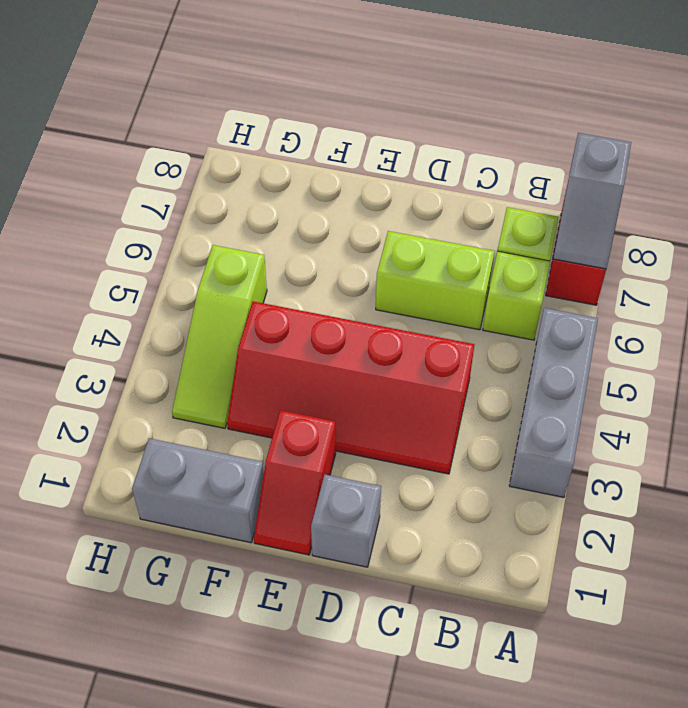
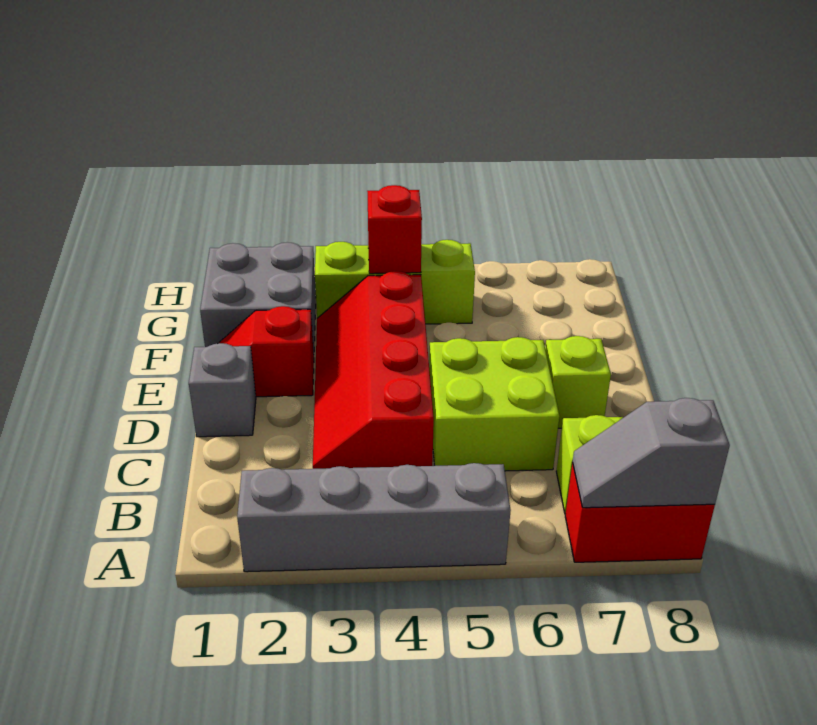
grey 1x3 brick [509,308,598,497] -> grey 1x4 brick [237,463,511,572]
lime 1x1 brick [483,251,550,340] -> lime 1x1 brick moved to [545,336,611,428]
lime 1x2 brick [376,231,495,330] -> lime 2x2 brick [429,337,559,471]
grey 1x2 brick [132,438,264,543] -> grey 2x2 brick [200,242,316,354]
lime 1x3 slope [172,245,267,428] -> lime 1x3 brick [315,240,475,324]
none -> red 1x1 brick [367,185,422,274]

